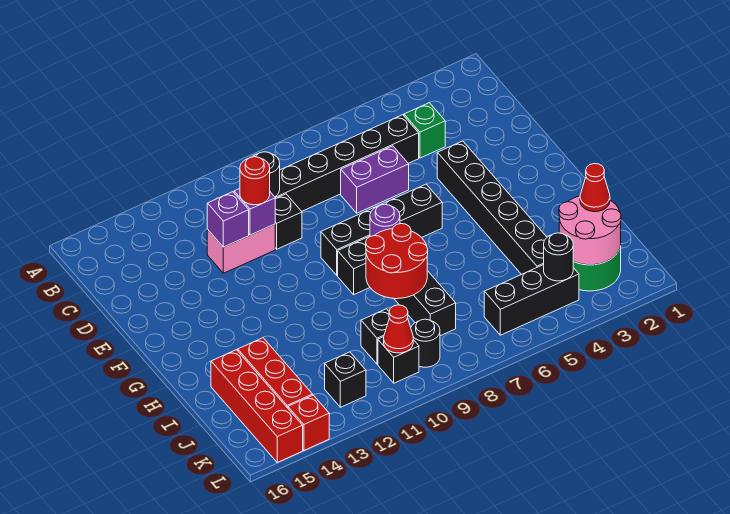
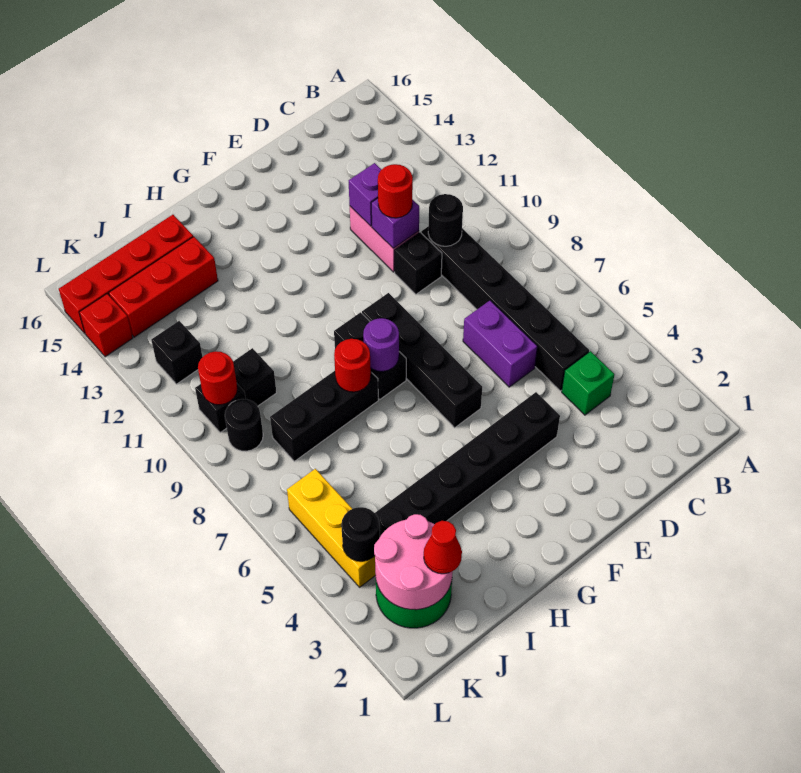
red 2x2 round brick [366,224,428,299] -> red 1x1 round brick [334,339,371,392]
black 1x3 brick [484,265,579,335] -> yellow 1x3 brick [287,469,376,587]
red 1x1 cone [384,305,413,353] -> red 1x1 round brick [198,351,237,405]

